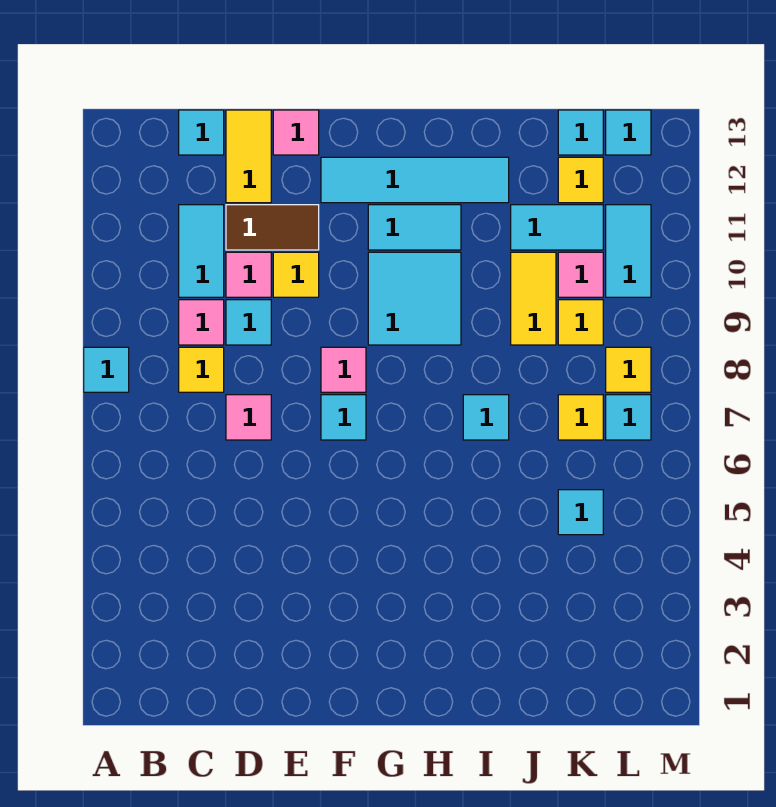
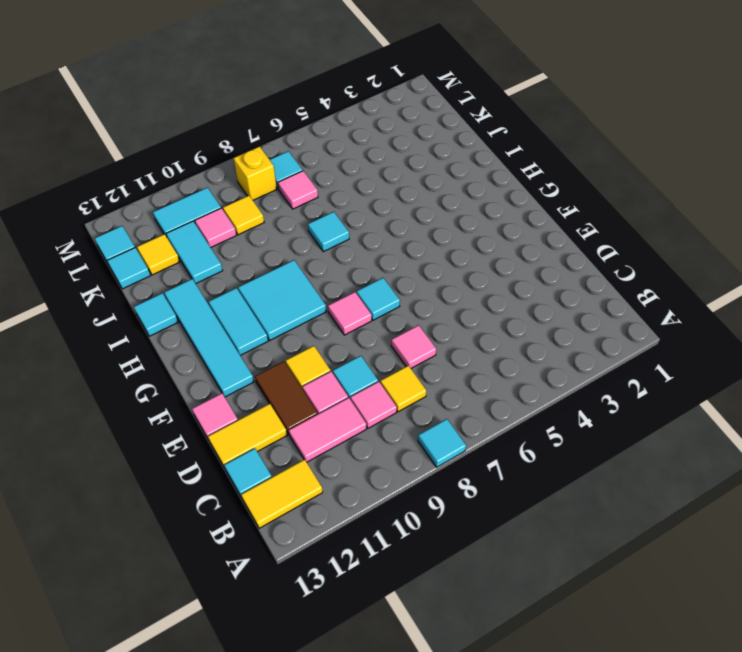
cyan 1x2 tile [179,205,224,297] -> pink 1x2 tile [289,398,366,462]
yellow 1x2 tile [511,252,556,345] -> yellow 1x2 tile moved to [241,459,323,528]
cyan 1x1 tile [558,490,603,535] -> cyan 1x1 tile moved to [134,293,178,336]
yellow 1x1 tile [558,395,603,440] -> pink 1x1 tile [278,171,318,209]
yellow 1x1 tile [606,347,651,392] -> yellow 1x1 brick [234,146,277,200]

